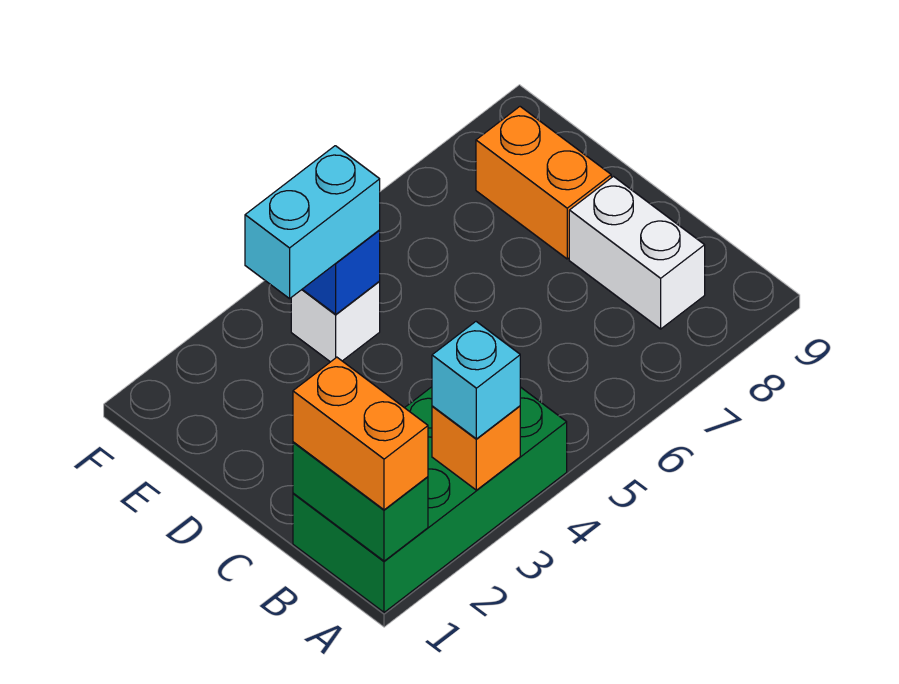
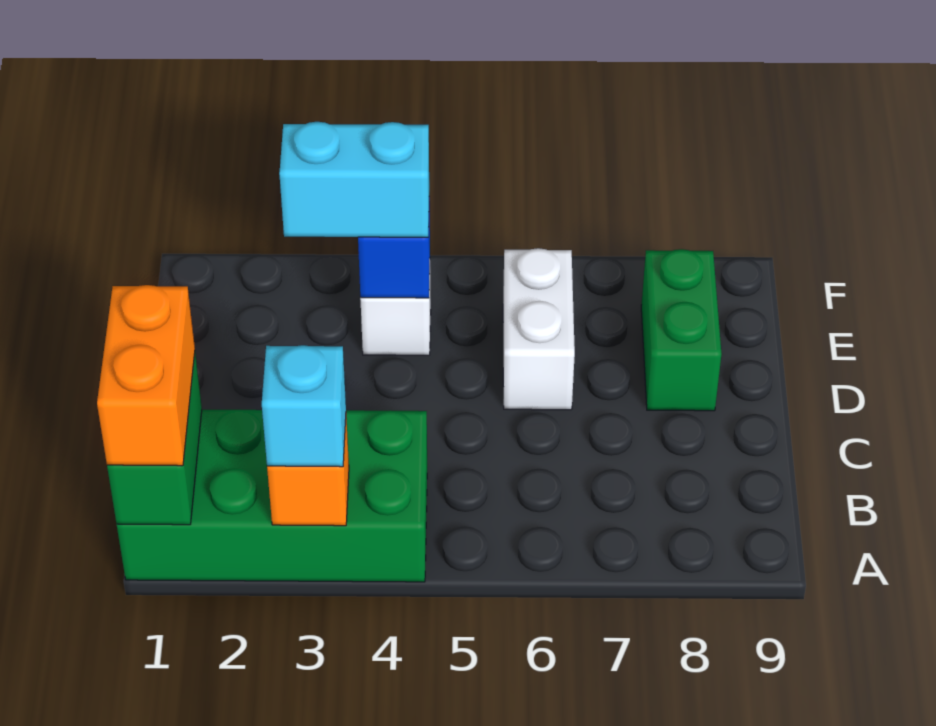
white 1x2 brick [569,176,705,329] -> white 1x2 brick moved to [503,248,575,410]
orange 1x2 brick [476,107,611,259] -> green 1x2 brick [641,249,722,411]

